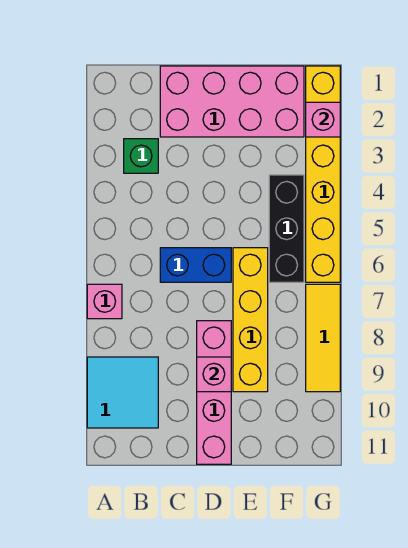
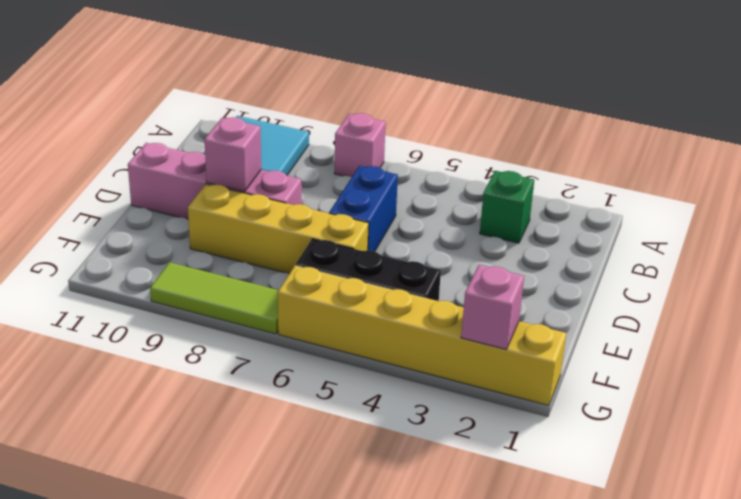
pink 2x4 brick [160,66,304,137] -> none
yellow 1x3 tile [306,284,340,392] -> lime 1x3 tile [150,262,279,334]

